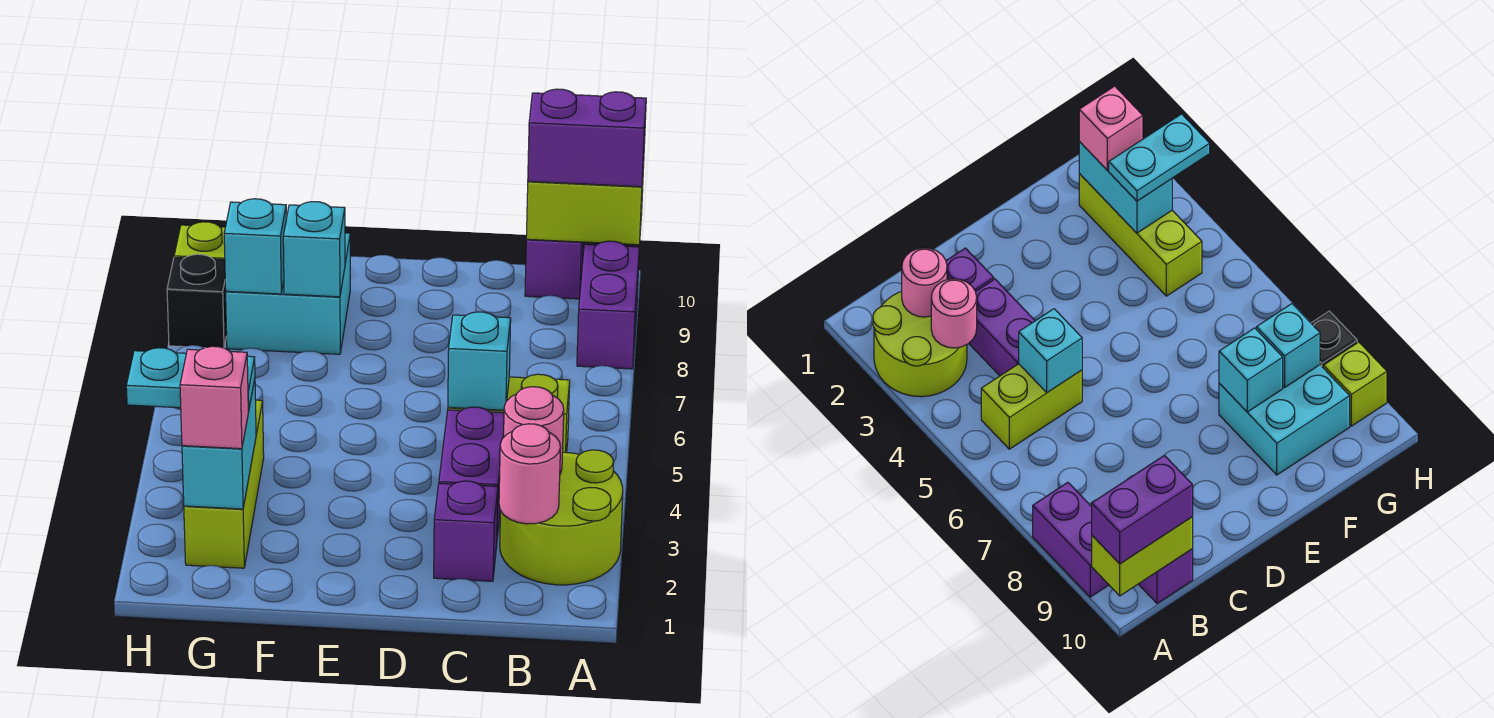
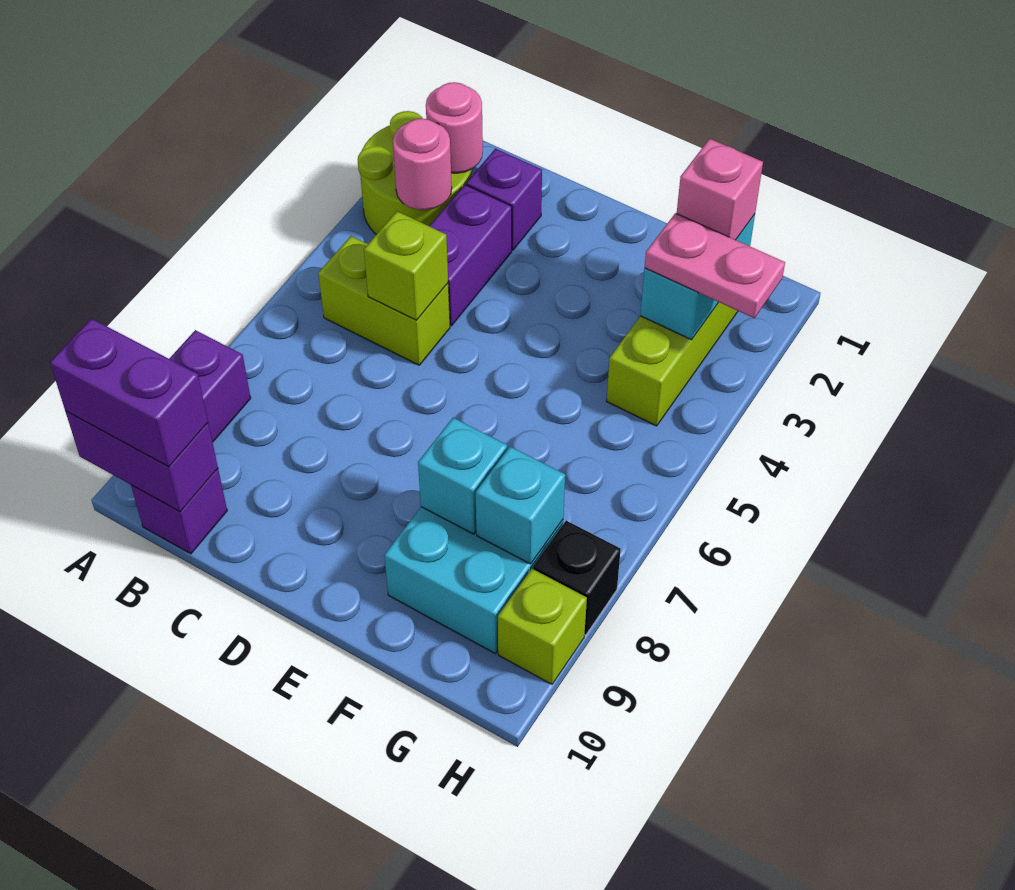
lime 1x2 brick [526,164,644,245] -> purple 1x2 brick [65,411,218,512]
cyan 1x1 brick [448,312,511,410] -> lime 1x1 brick [364,211,448,320]
cyan 1x2 plate [126,348,255,411] -> pink 1x2 plate [645,213,785,318]

